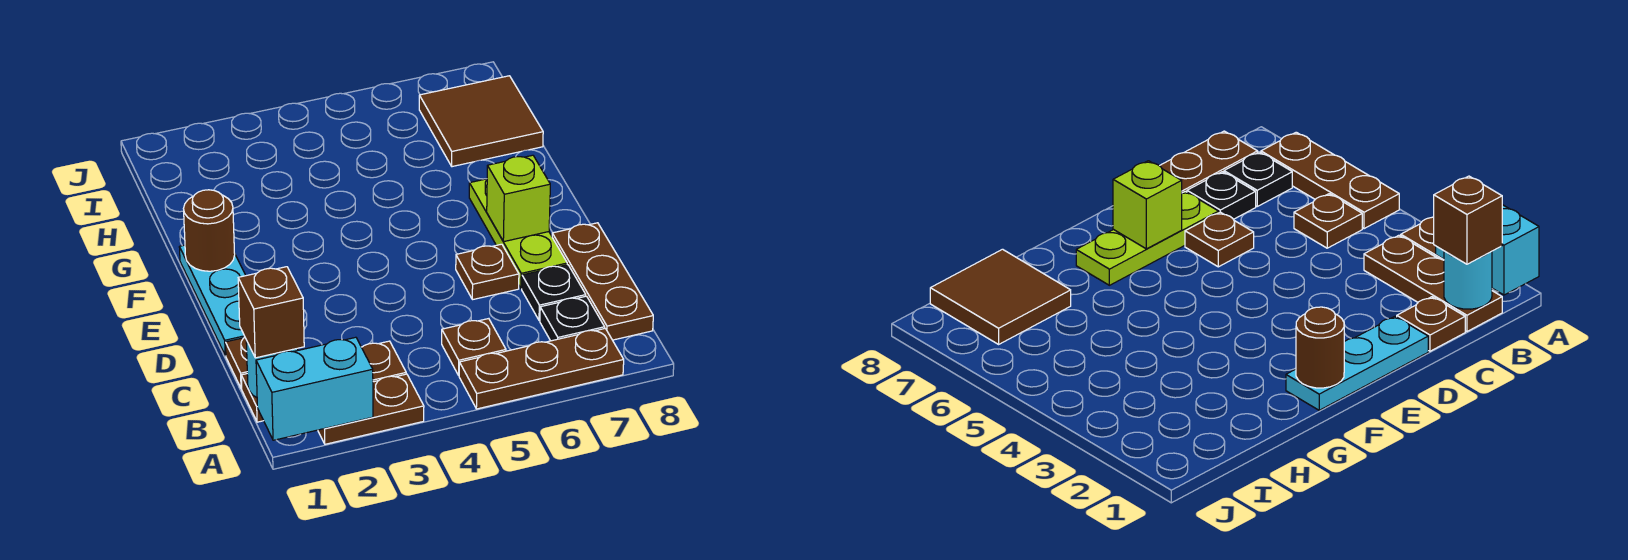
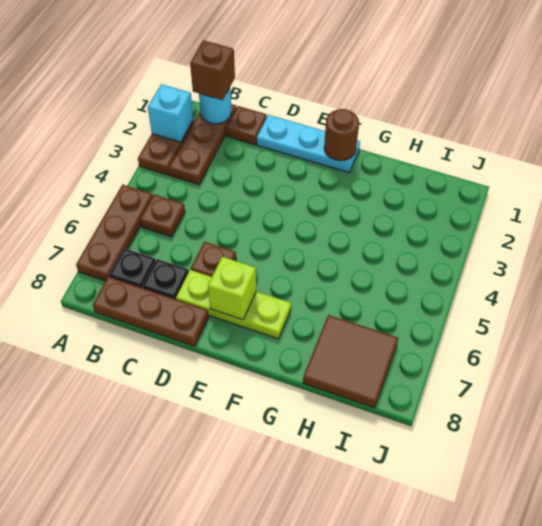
cyan 1x2 brick [256,337,373,440] -> cyan 1x1 brick [148,84,193,142]

